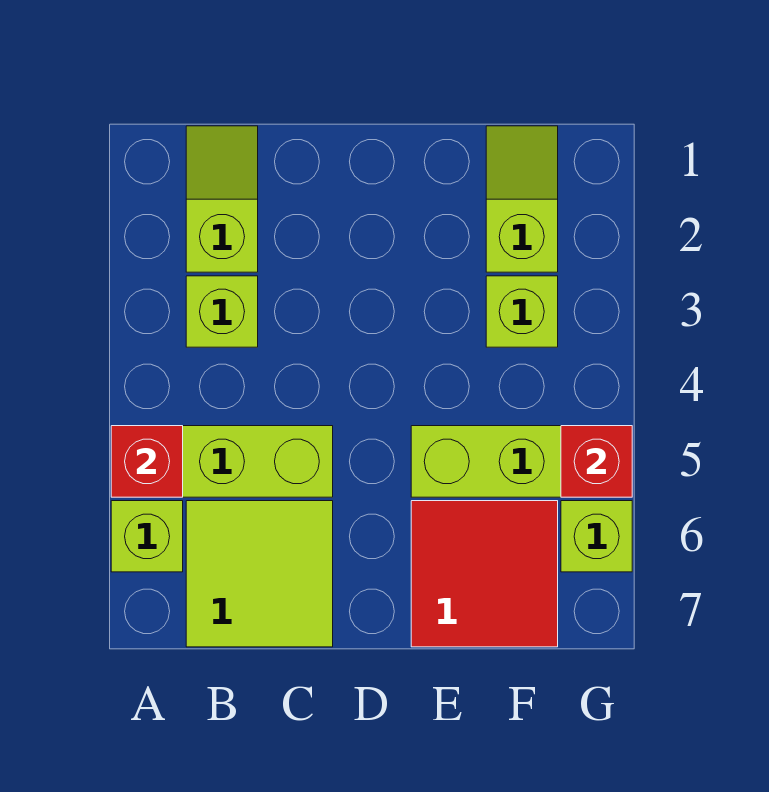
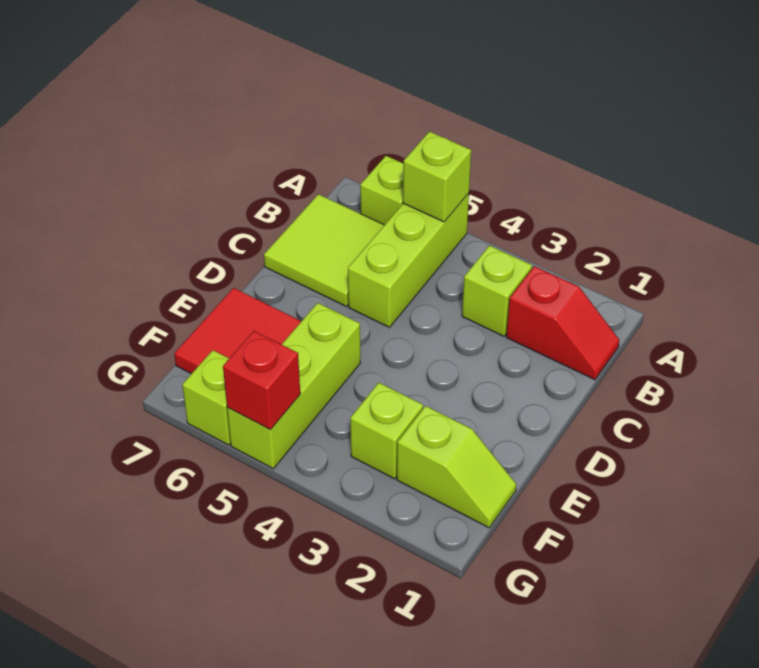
red 1x1 brick [111,426,183,497] -> lime 1x1 brick [403,132,471,222]
lime 1x2 slope [186,126,258,272] -> red 1x2 slope [506,266,619,380]

